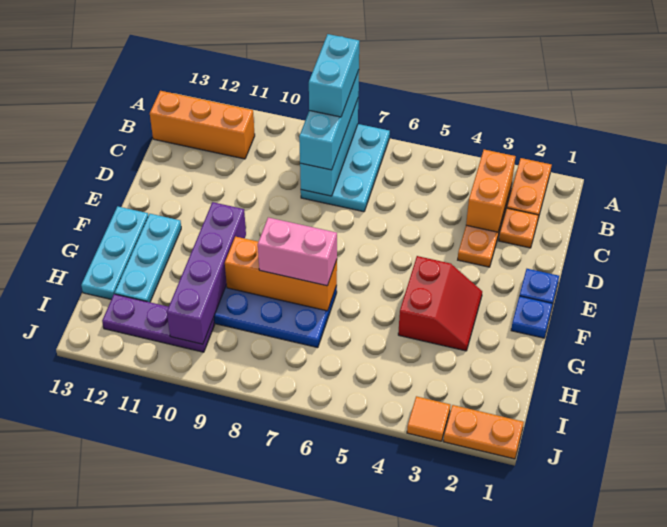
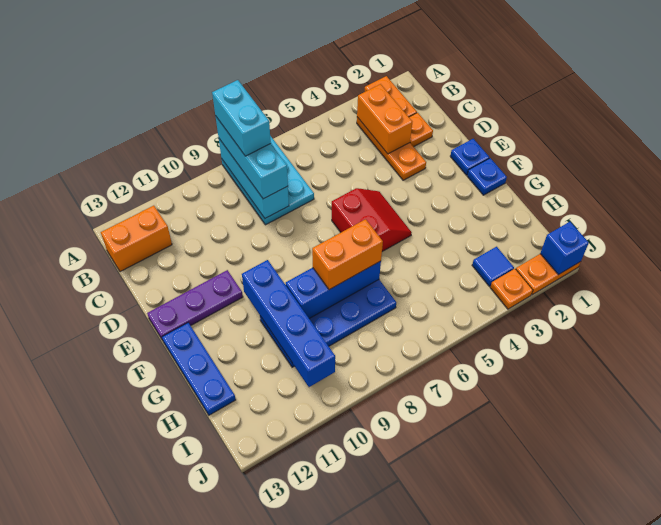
orange 1x3 brick [150,91,255,159] -> orange 1x2 brick [101,206,172,272]
red 2x2 slope [398,256,482,351] -> red 2x2 slope moved to [332,188,412,251]
purple 1x4 brick [167,202,246,344] -> blue 1x4 brick [242,260,335,387]
cyan 1x3 plate [115,214,181,302] -> none
cyan 1x3 plate [81,206,148,299] -> blue 1x3 plate [162,323,236,415]
orange 1x3 brick [225,237,337,311] -> blue 1x3 brick [286,261,381,319]
pink 1x2 brick [258,217,337,286] -> orange 1x2 brick [312,219,383,290]
none -> blue 1x1 tile [472,247,514,286]
purple 1x3 plate [102,294,215,352] -> purple 1x3 plate moved to [147,270,243,341]
none -> blue 1x1 brick [540,222,589,275]
orange 1x1 tile [407,396,450,441] -> orange 1x1 plate [490,269,533,309]

